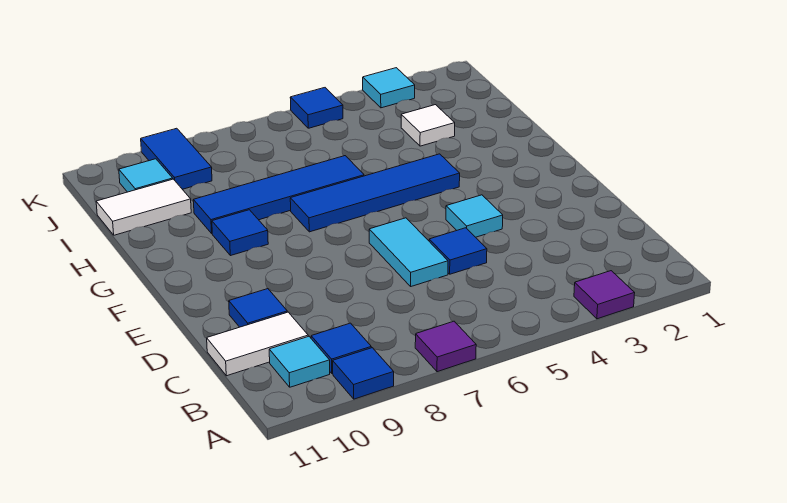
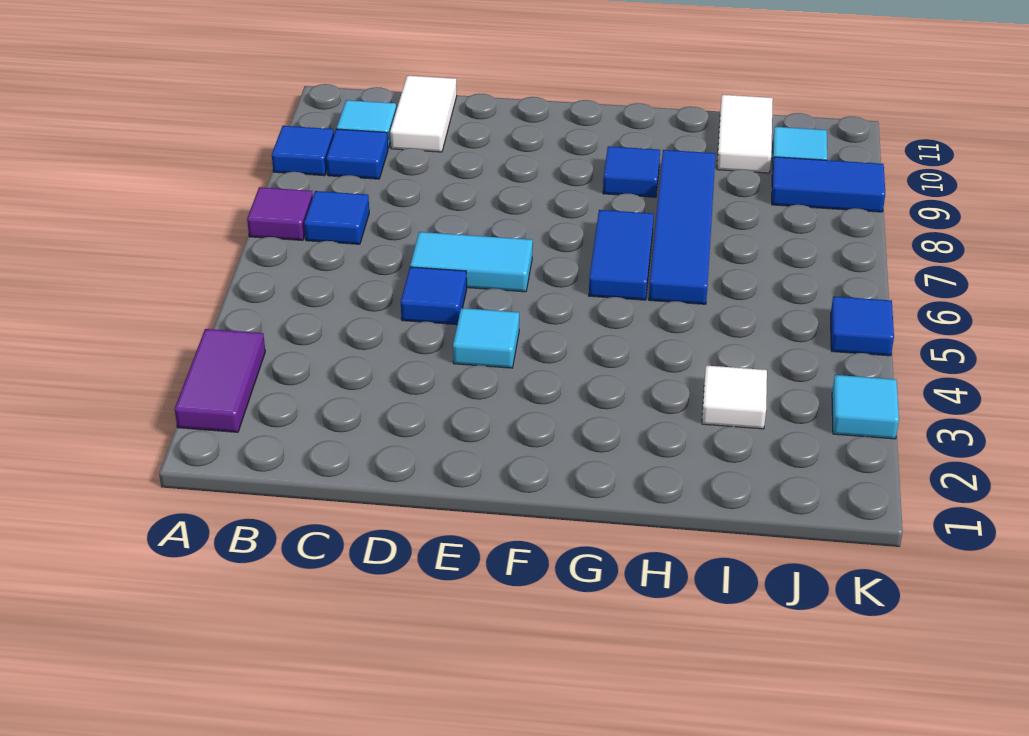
purple 1x1 tile [574,271,635,319] -> purple 1x2 tile [175,329,265,432]
blue 1x1 tile [229,289,287,327] -> blue 1x1 tile moved to [304,191,369,244]
blue 1x4 tile [290,154,460,232] -> blue 1x2 tile [589,210,654,300]

